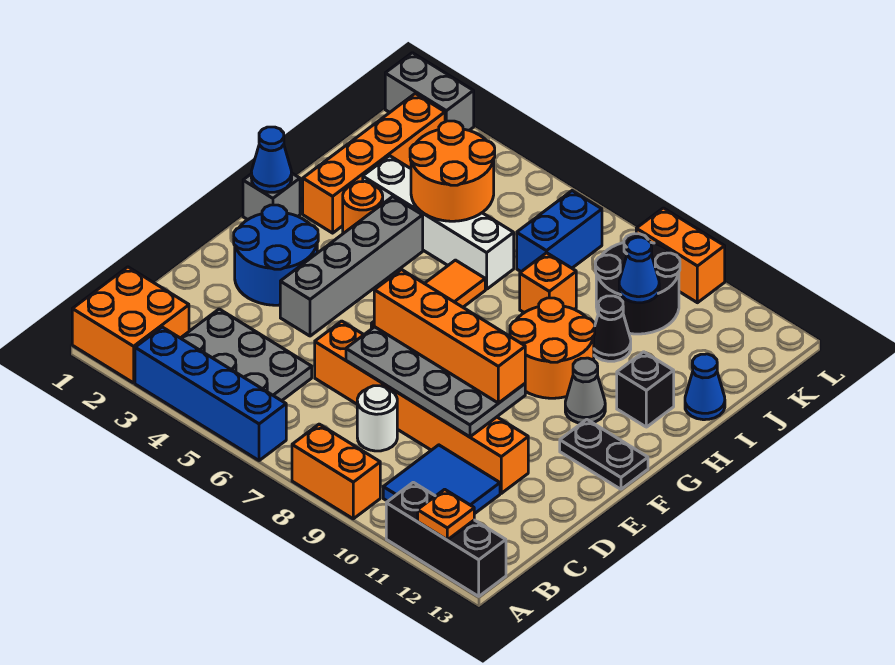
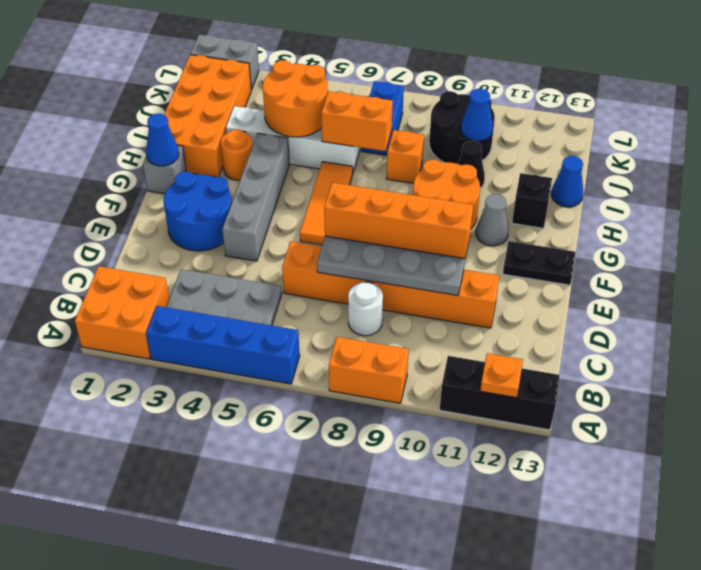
blue 2x2 tile [383,445,500,514] -> none
orange 1x4 brick [303,94,445,233] -> orange 2x4 brick [164,55,251,177]
orange 1x2 brick [636,208,725,303] -> orange 1x2 brick moved to [321,91,393,151]

